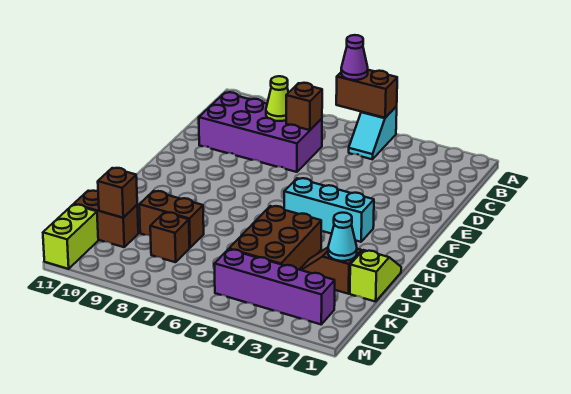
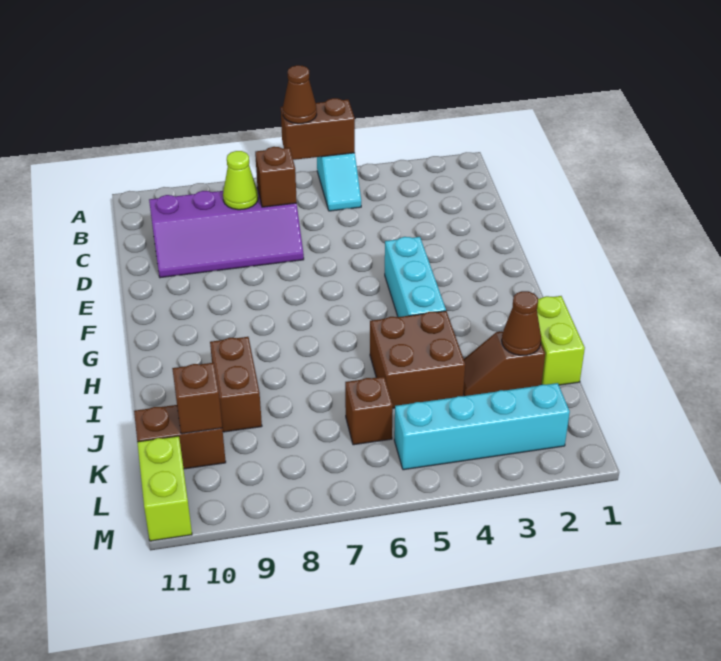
purple 1x1 cone [341,35,368,80] -> brown 1x1 cone [283,65,317,124]
purple 2x4 brick [199,92,322,172] -> purple 2x4 slope [149,187,304,278]
cyan 1x3 brick [284,178,374,242] -> cyan 1x3 brick turned to [385,237,446,317]
lime 1x2 slope [350,250,401,302] -> lime 1x2 brick [537,296,585,385]
brown 2x3 brick [229,206,321,270] -> brown 2x2 brick [370,311,465,408]
cyan 1x1 cone [328,213,357,261] -> brown 1x1 cone [502,291,541,355]
brown 1x2 brick [139,191,204,248] -> brown 1x2 brick turned to [210,337,262,432]
brown 1x1 brick [150,212,189,262] -> brown 1x1 brick moved to [345,377,393,445]
purple 1x4 brick [214,249,335,324] -> cyan 1x4 brick [394,383,570,470]

